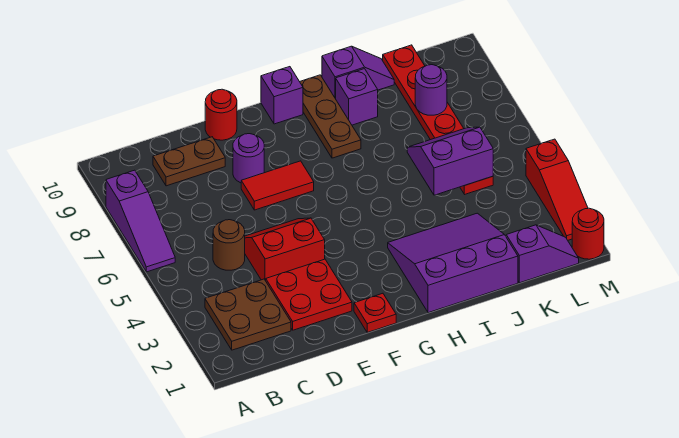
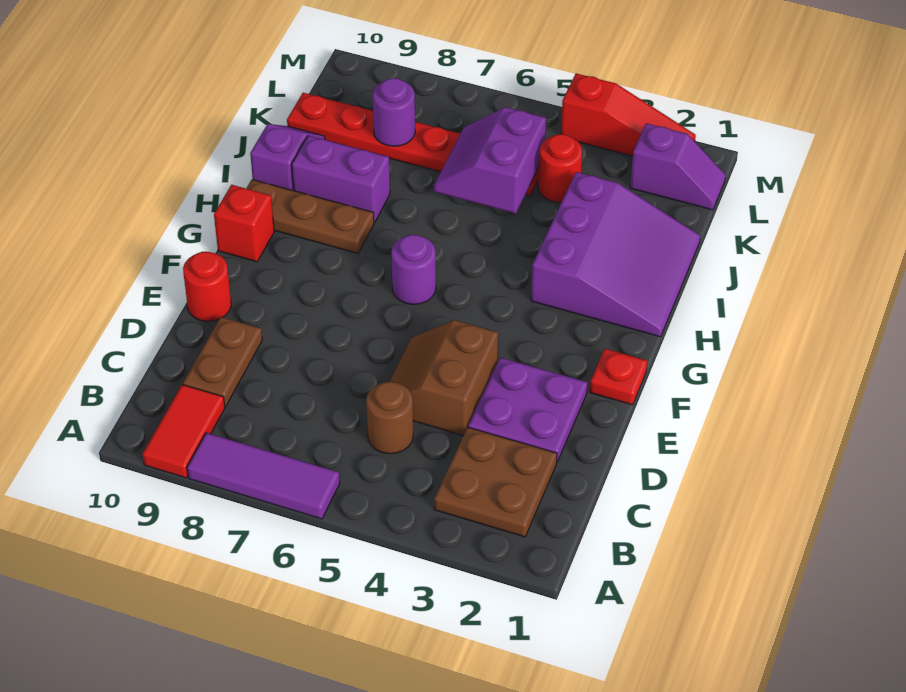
purple 1x3 slope [106,170,175,272] -> purple 1x3 tile [187,433,340,519]
red 2x2 plate [266,259,352,330] -> purple 2x2 plate [468,358,588,462]
red 2x2 slope [245,218,325,281] -> brown 2x2 slope [390,320,498,436]
red 1x2 tile [241,161,314,210] -> red 1x2 tile moved to [143,385,225,478]
purple 1x1 round brick [233,134,264,183] -> purple 1x1 round brick moved to [391,235,436,304]
purple 1x1 brick [261,67,303,124] -> red 1x1 brick [214,185,274,262]
purple 3x3 slope [388,213,518,313] -> purple 3x3 slope turned to [531,172,700,337]
purple 1x1 brick [336,69,378,125] -> purple 1x2 brick [292,136,390,223]
purple 1x2 slope [506,225,579,283] -> purple 1x2 slope turned to [630,123,725,210]
red 1x1 round brick [572,208,604,259] -> red 1x1 round brick moved to [538,134,582,202]

